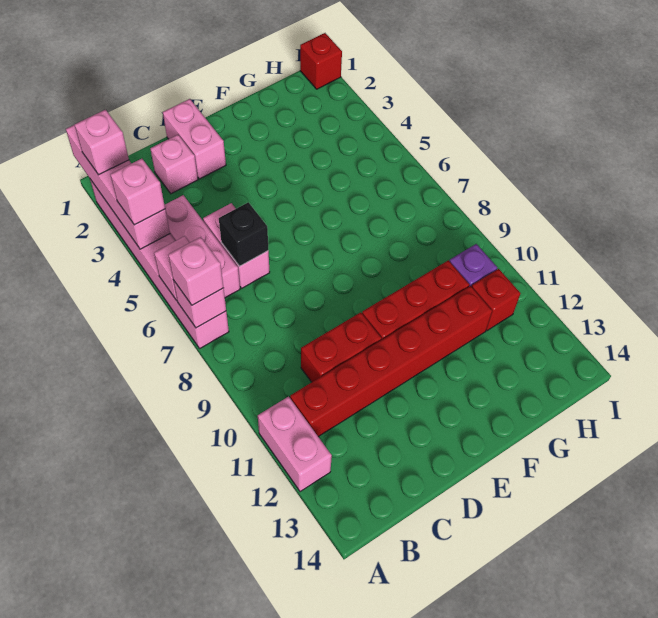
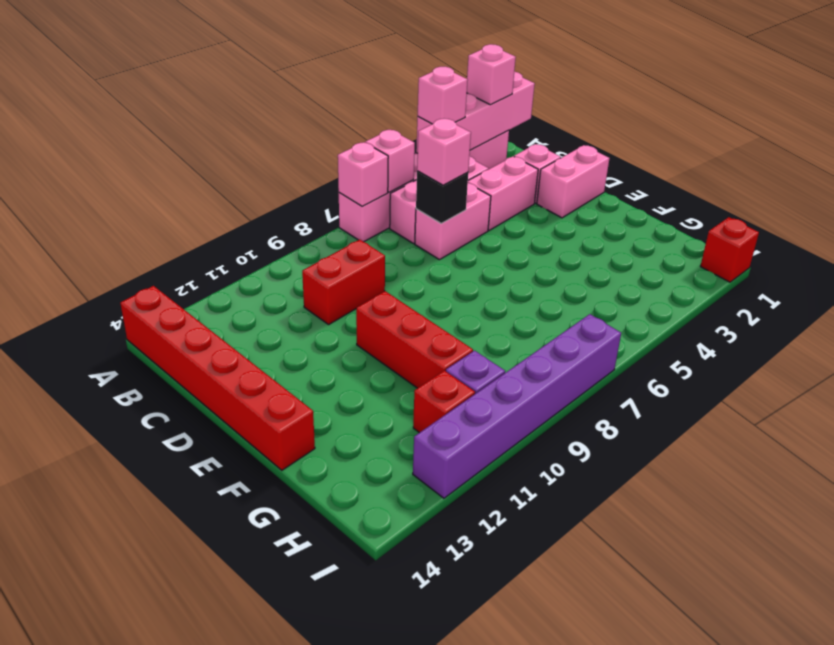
pink 1x1 brick [168,237,223,305] -> pink 1x1 brick moved to [417,119,471,185]
pink 1x2 brick [258,396,332,492] -> pink 1x2 brick moved to [468,156,538,230]
red 1x6 brick [290,286,492,437] -> red 1x6 brick moved to [120,286,315,470]
red 1x2 brick [301,312,382,382] -> red 1x2 brick turned to [302,239,385,325]
none -> purple 1x6 brick [413,314,621,498]

